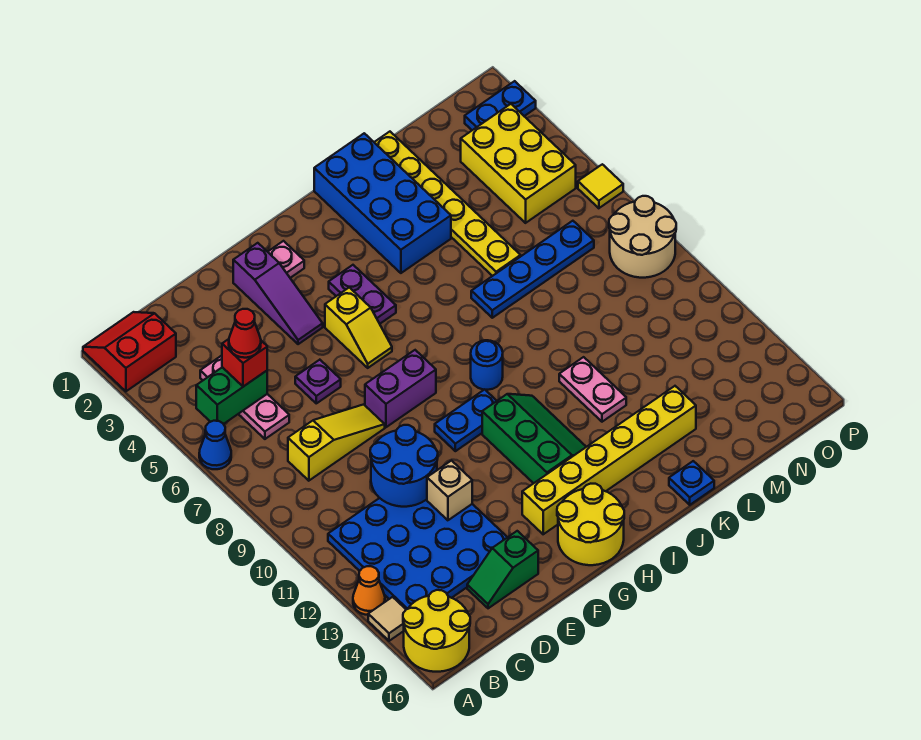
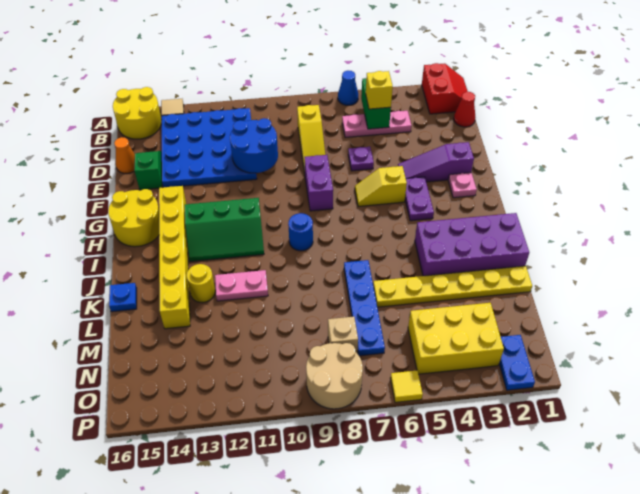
orange 1x1 cone [353,566,385,615] -> orange 1x1 cone moved to [114,137,135,174]
red 1x1 brick [222,339,267,387] -> yellow 1x1 brick [366,71,393,109]
red 1x1 cone [229,309,261,358] -> red 1x1 cone moved to [454,92,476,127]
tan 1x1 brick [427,461,472,520] -> tan 1x1 brick moved to [328,317,358,353]
blue 1x2 plate [435,389,496,451] -> none
purple 1x2 plate [329,265,396,324] -> purple 1x2 plate turned to [405,177,434,221]
blue 2x4 brick [314,133,451,273] -> purple 2x4 brick [415,213,529,276]
none -> yellow 1x1 round brick [187,264,215,303]

